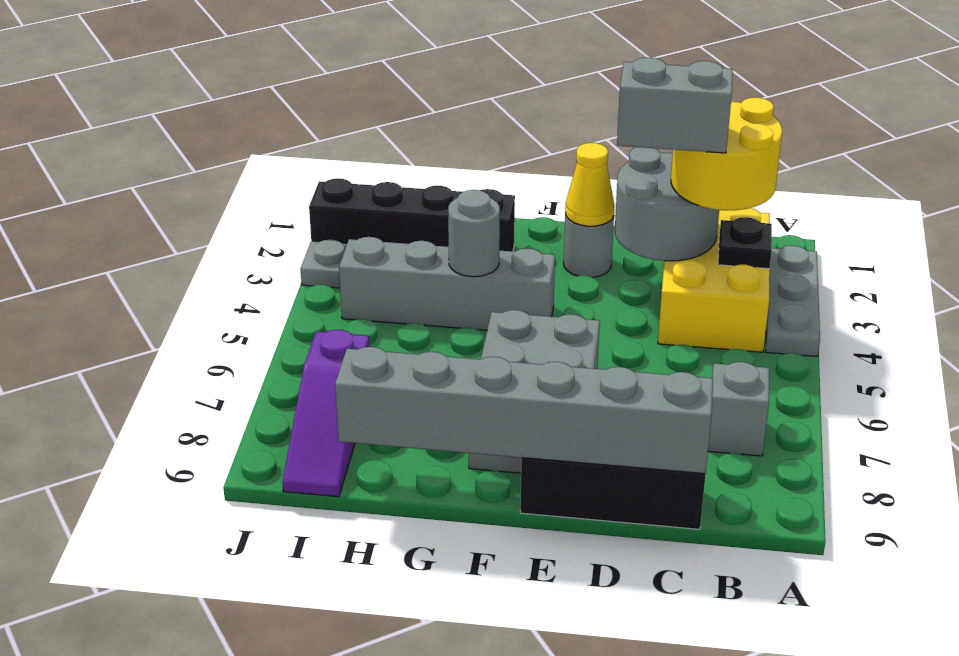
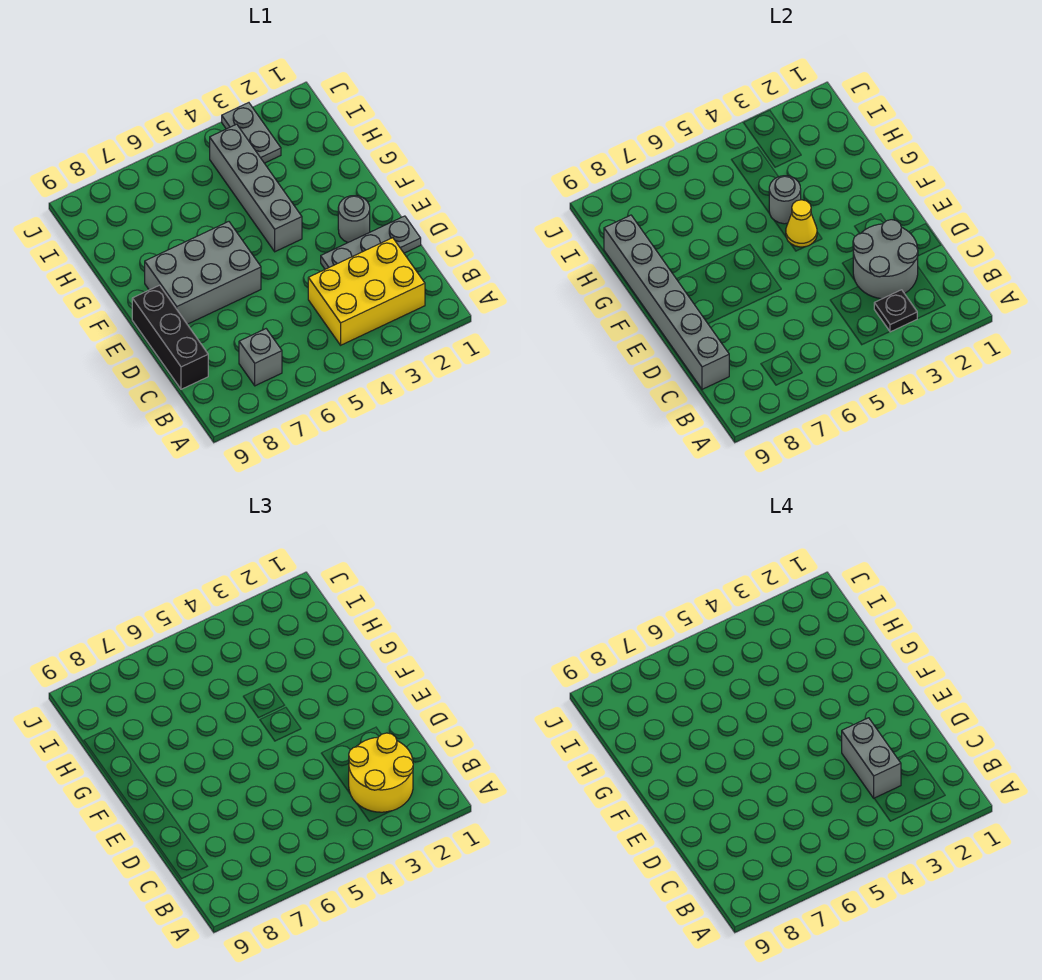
grey 1x3 plate [766,246,820,357] -> grey 1x3 plate moved to [321,216,421,269]
yellow 1x1 cone [565,143,615,226] -> yellow 1x1 cone moved to [786,200,817,247]
black 1x4 brick [309,178,515,251] -> none
purple 1x3 slope [282,330,369,497] -> none

